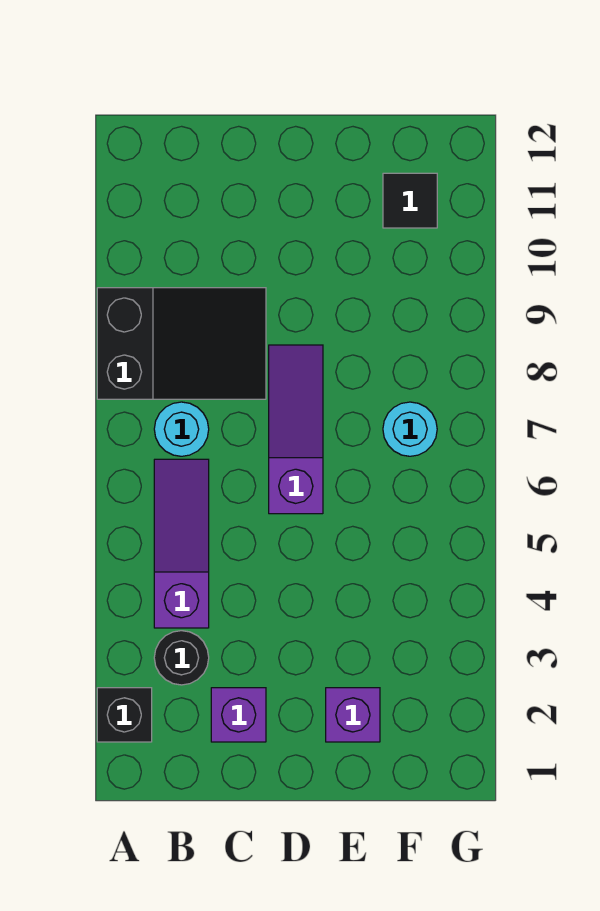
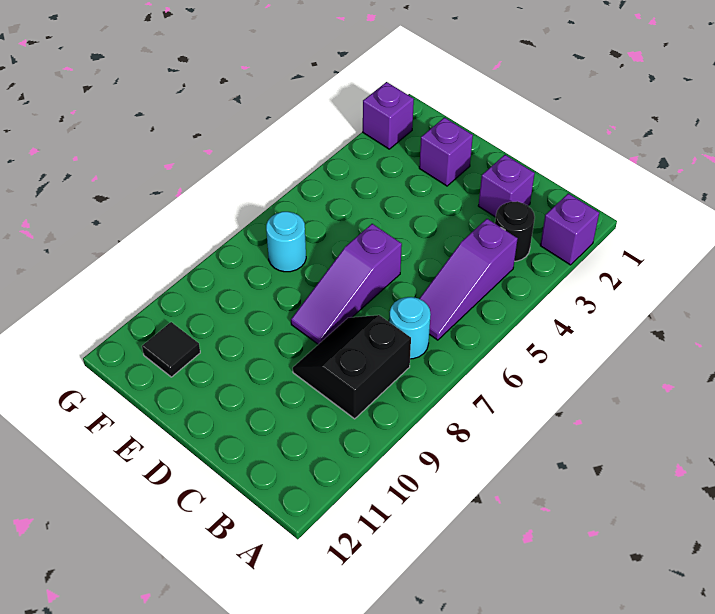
black 1x1 brick [97,688,152,742] -> purple 1x1 brick [540,193,599,265]
black 2x3 slope [97,288,266,399] -> black 2x2 slope [293,315,411,419]
none -> purple 1x1 brick [363,82,414,149]

